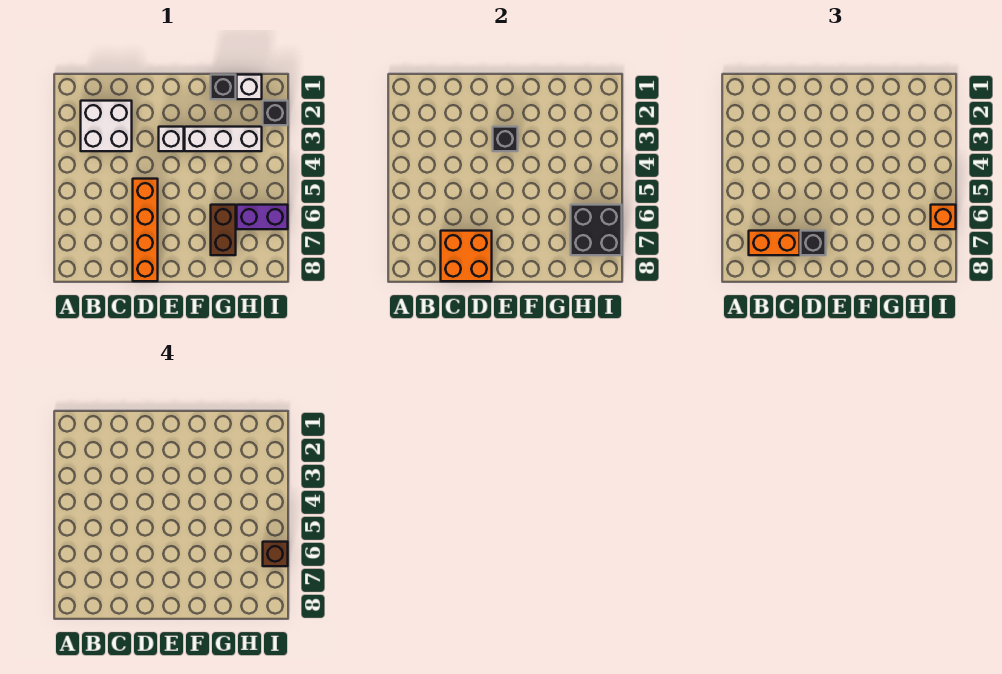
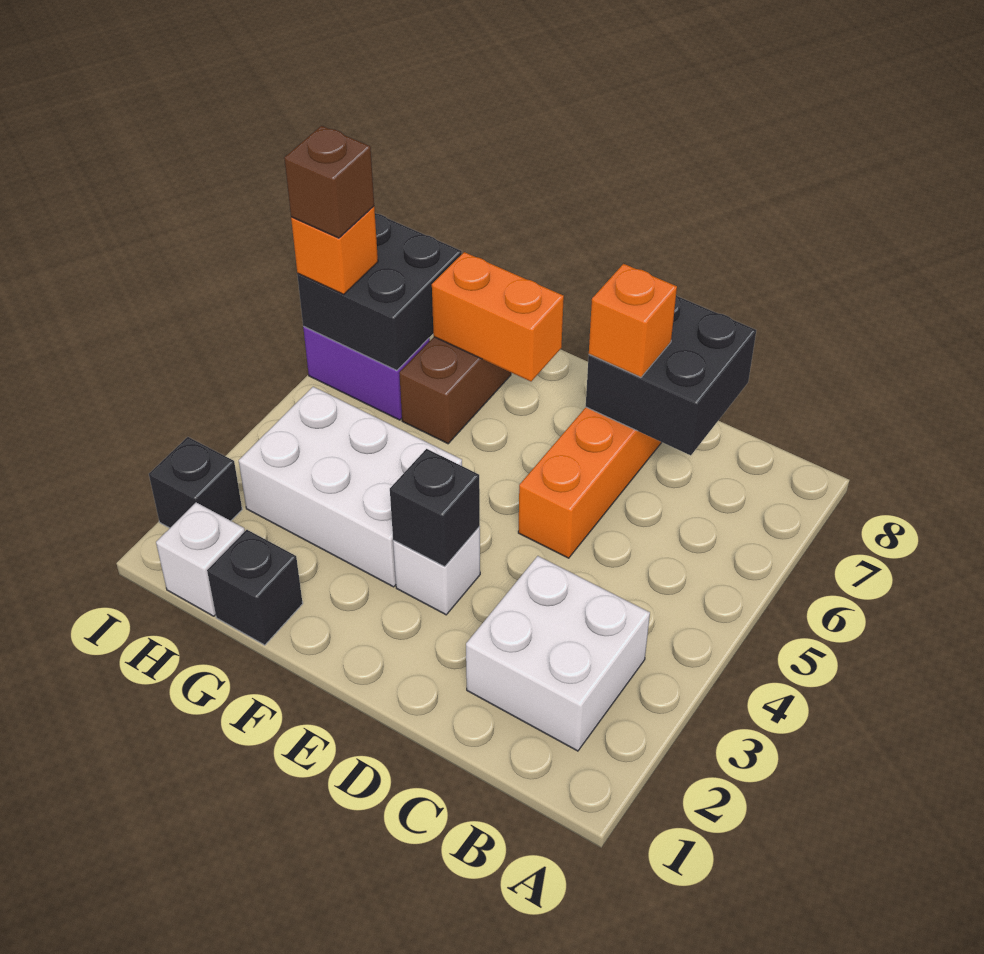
orange 1x2 brick [749,231,800,255] -> orange 1x2 brick moved to [432,252,564,381]
orange 2x2 brick [441,231,492,281] -> black 2x2 brick [586,295,756,455]
black 1x1 brick [801,231,826,255] -> orange 1x1 brick [589,264,677,378]
white 1x3 brick [185,127,262,151] -> white 2x3 brick [239,387,462,587]

